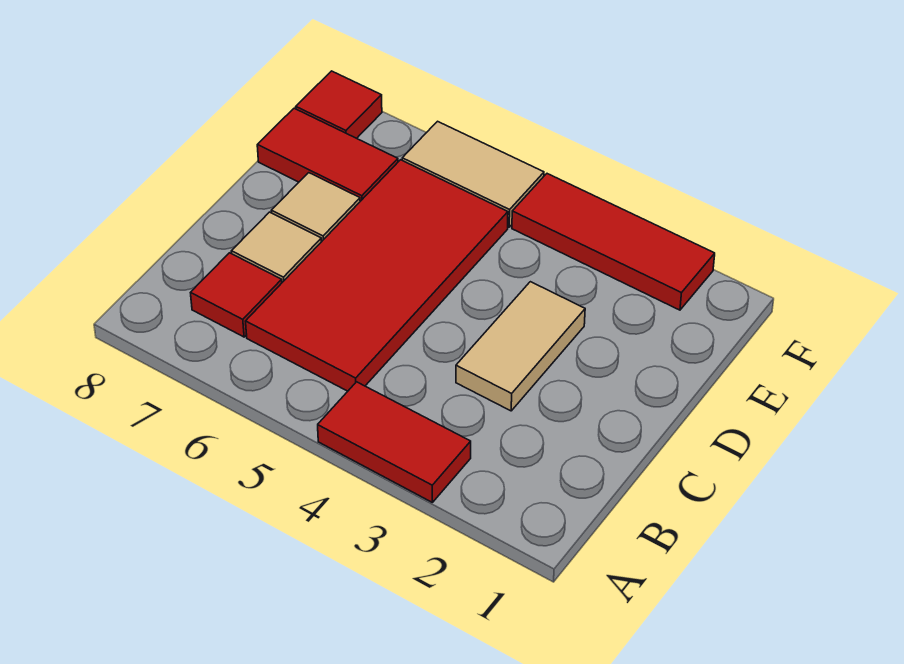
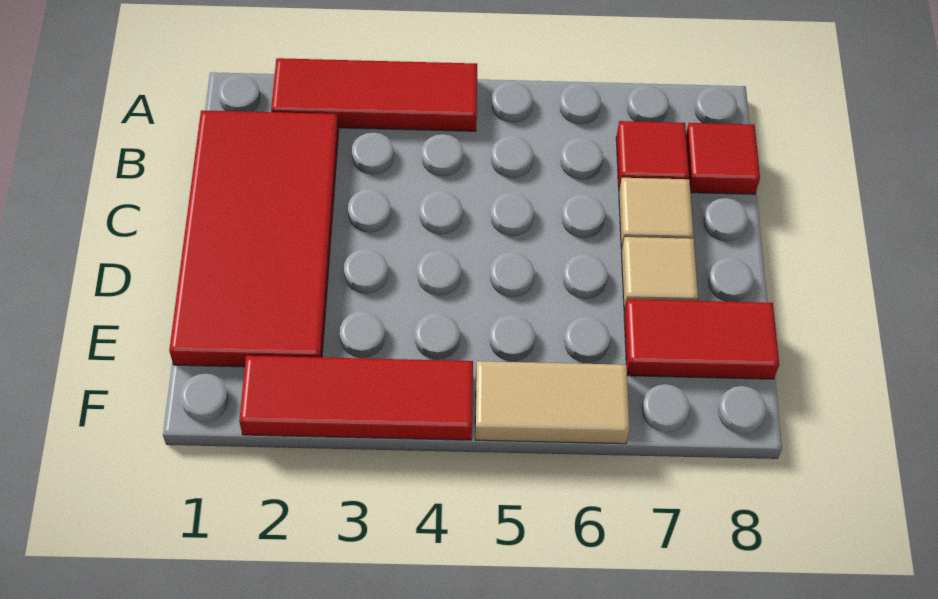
red 1x2 tile [318,382,471,503] -> red 1x3 tile [271,58,477,131]
red 2x4 tile [246,160,508,391] -> red 2x4 tile moved to [169,110,339,367]
tan 1x2 tile [456,282,585,411] -> none
red 1x1 tile [296,71,382,138] -> red 1x1 tile moved to [686,123,760,194]

